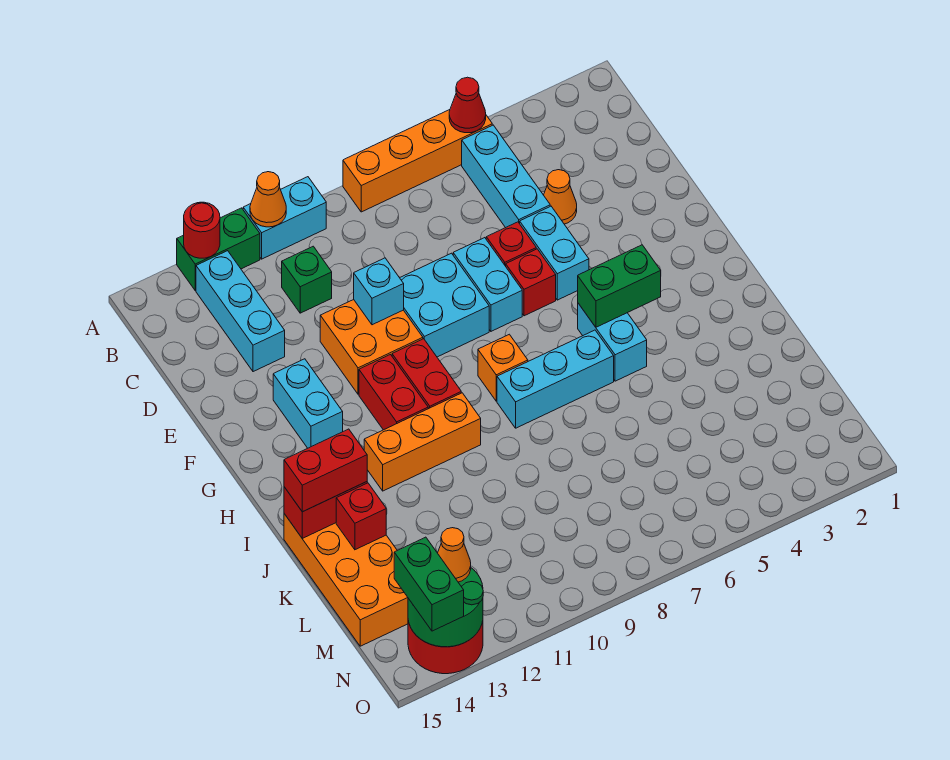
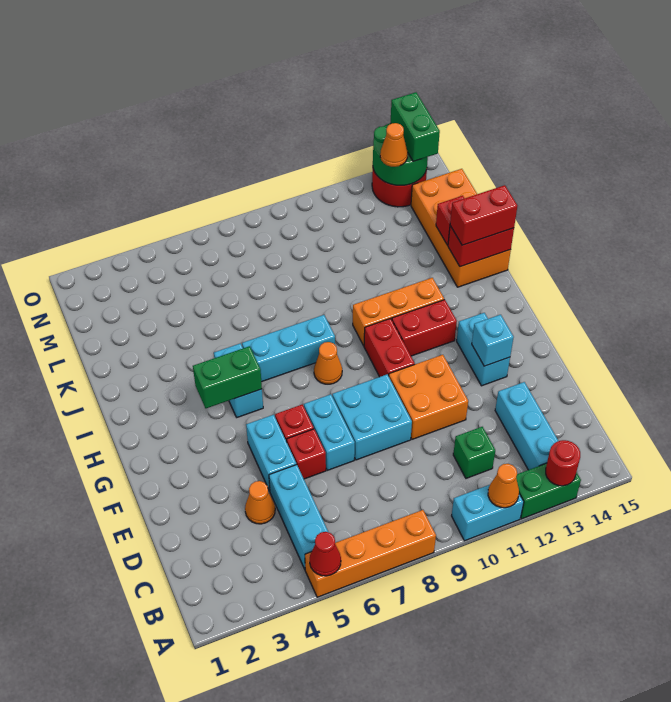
cyan 1x1 brick [354,258,404,325] -> cyan 1x1 brick moved to [472,315,514,366]
red 1x2 brick [359,355,428,430] -> red 1x2 brick turned to [392,300,457,356]
orange 1x1 brick [478,334,528,401] -> orange 1x1 cone [314,342,342,384]

